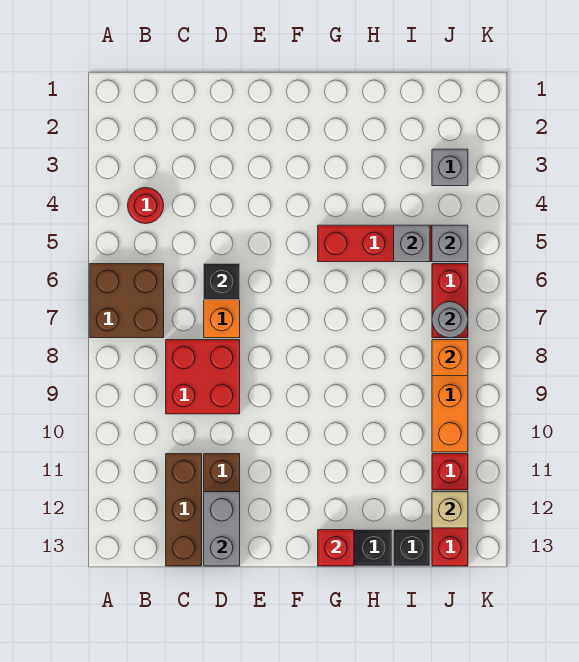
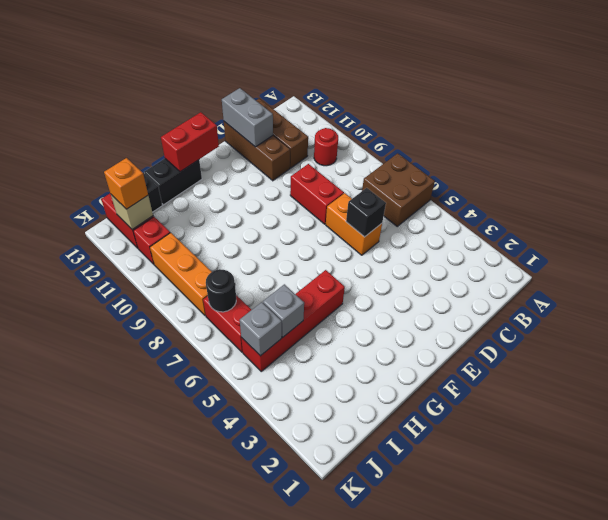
red 1x1 round brick [128,187,164,224] -> red 1x1 round brick moved to [314,128,338,166]
red 2x2 brick [166,340,240,414] -> red 1x2 brick [290,164,344,224]
red 1x1 brick [318,530,354,566] -> red 1x2 brick [161,112,219,172]
grey 1x1 brick [432,149,468,186] -> none
grey 1x1 round brick [432,302,468,338] -> black 1x1 round brick [206,269,236,312]
orange 1x1 brick [432,340,468,376] -> orange 1x1 brick moved to [104,158,148,209]

